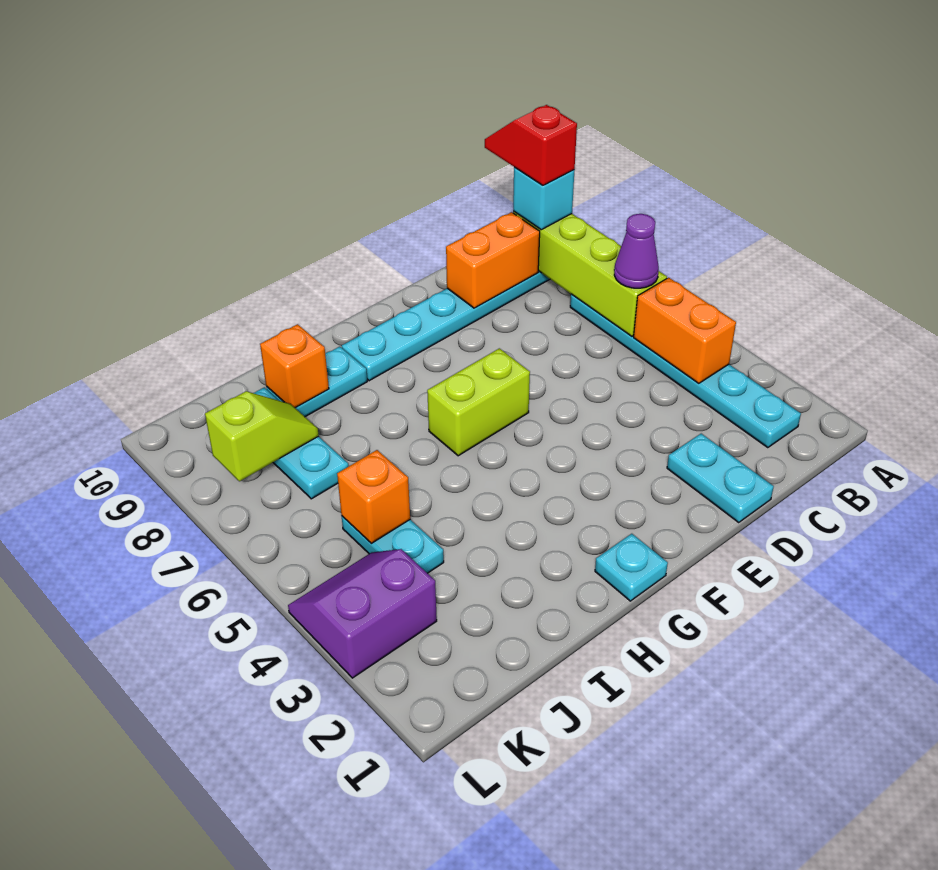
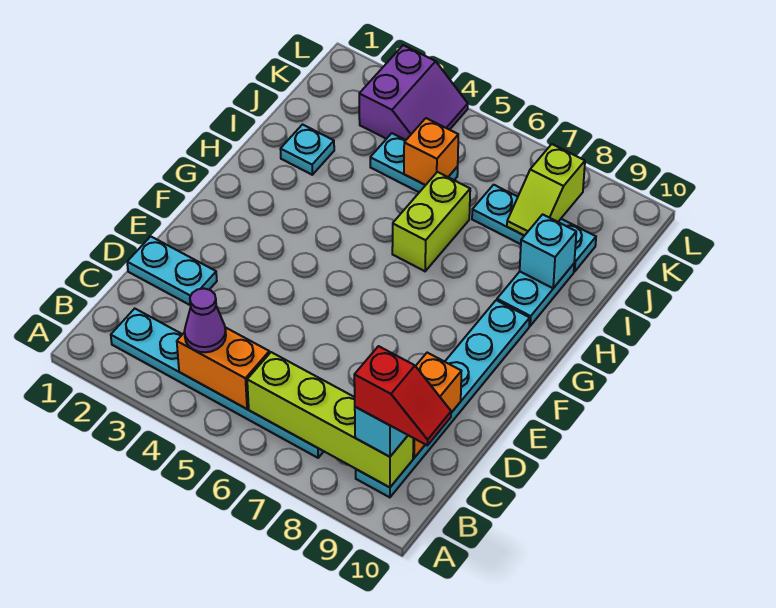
purple 1x1 cone [614,214,659,288] -> purple 1x1 cone moved to [184,289,226,352]
lime 1x2 brick [427,348,530,456] -> lime 1x2 brick moved to [392,172,470,271]
cyan 1x1 plate [595,534,668,601] -> cyan 1x1 plate moved to [281,125,334,175]
orange 1x1 brick [260,324,329,408] -> cyan 1x1 brick [520,214,576,288]

